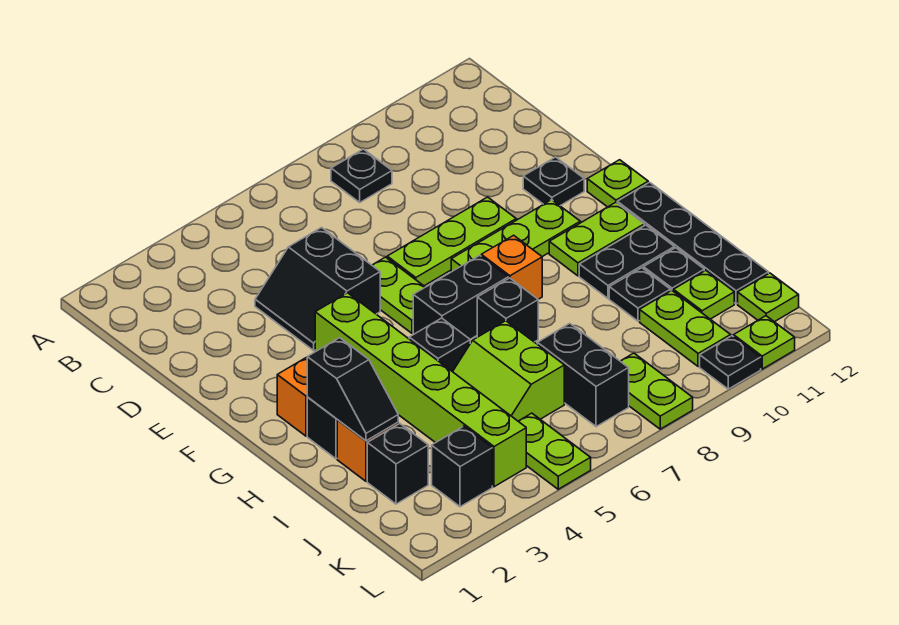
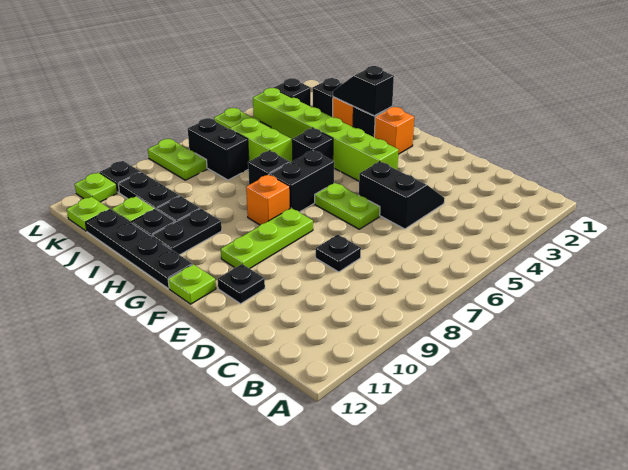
black 1x1 plate [331,149,392,202] -> black 1x1 plate moved to [316,235,361,272]
lime 1x3 plate [387,197,516,286] -> none
lime 1x2 plate [549,202,644,276] -> none
lime 1x2 plate [640,291,731,367] -> black 1x2 plate [118,172,179,209]

